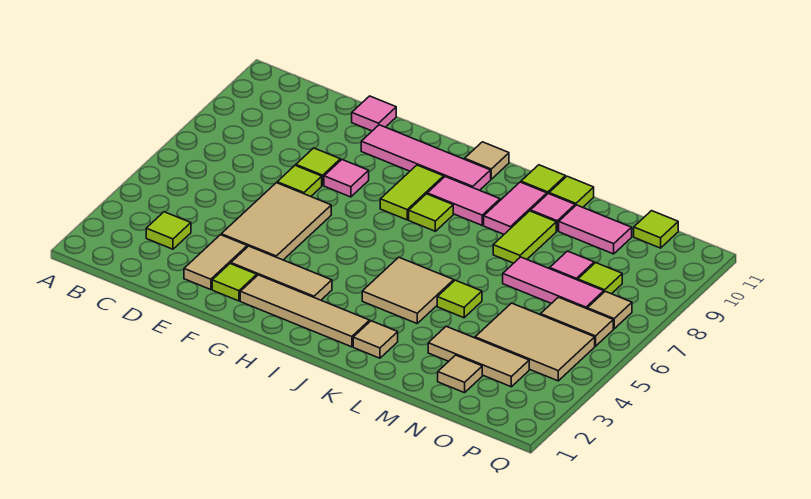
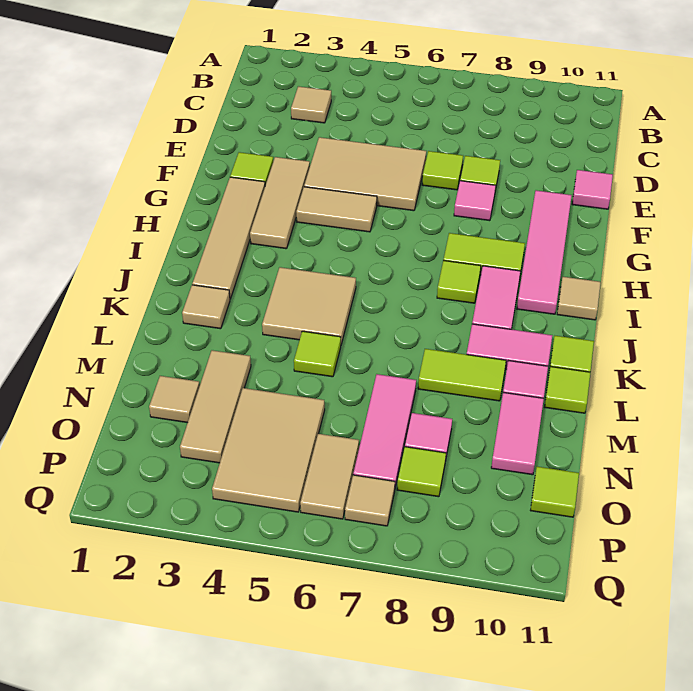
lime 1x1 tile [146,212,191,249] -> tan 1x1 tile [291,86,331,123]
tan 1x2 tile [184,235,247,290] -> tan 1x2 tile moved to [296,187,377,232]

